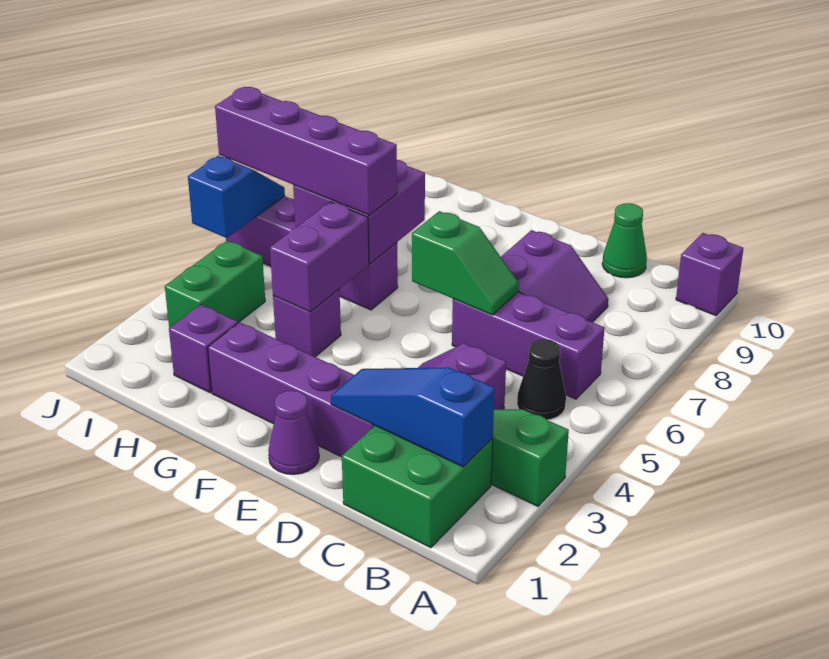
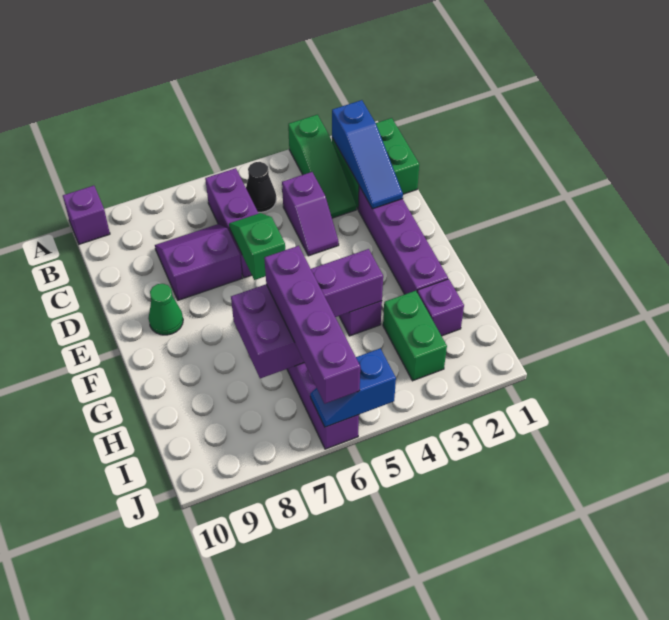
green 1x1 cone [602,203,647,278] -> green 1x1 cone moved to [148,284,183,335]
purple 1x1 cone [268,390,319,474] -> none
green 1x2 brick [165,241,265,328] -> green 1x2 brick turned to [383,291,447,381]

